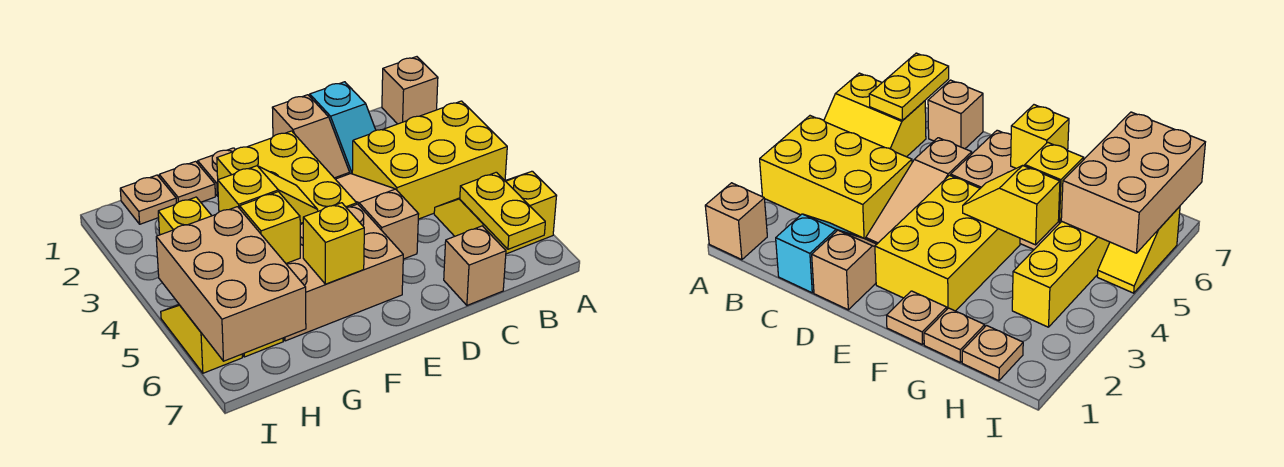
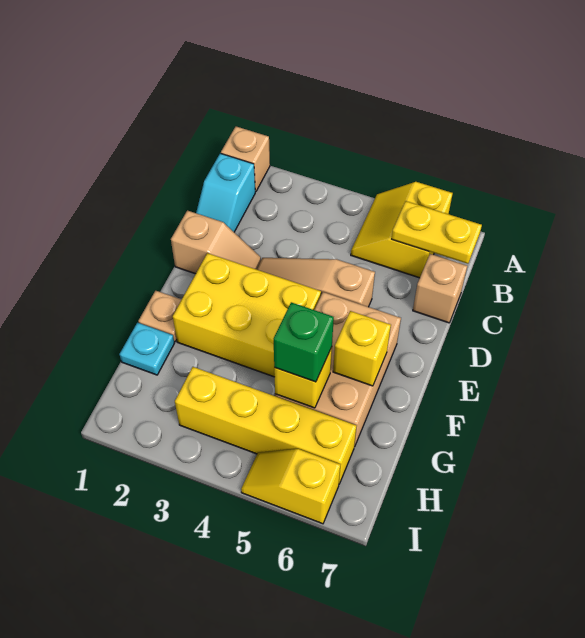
yellow 2x3 brick [352,101,507,219] -> none
cyan 1x2 slope [310,82,376,174] -> cyan 1x2 slope turned to [196,153,255,232]
yellow 1x2 slope [218,166,318,223] -> none
tan 1x1 plate [159,161,215,203] -> cyan 1x1 plate [119,323,174,375]
none -> green 1x1 brick [274,302,334,382]
tan 1x1 plate [120,175,176,224] -> none
tan 2x3 brick [156,207,306,361] -> none

